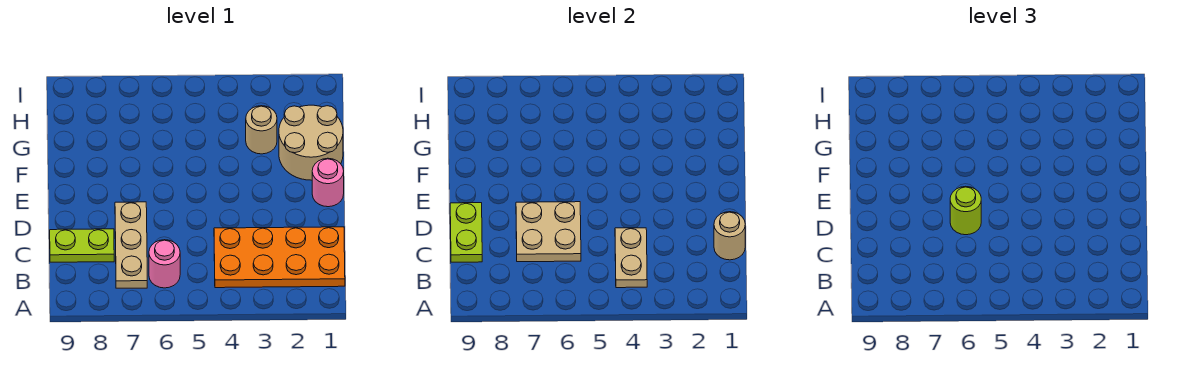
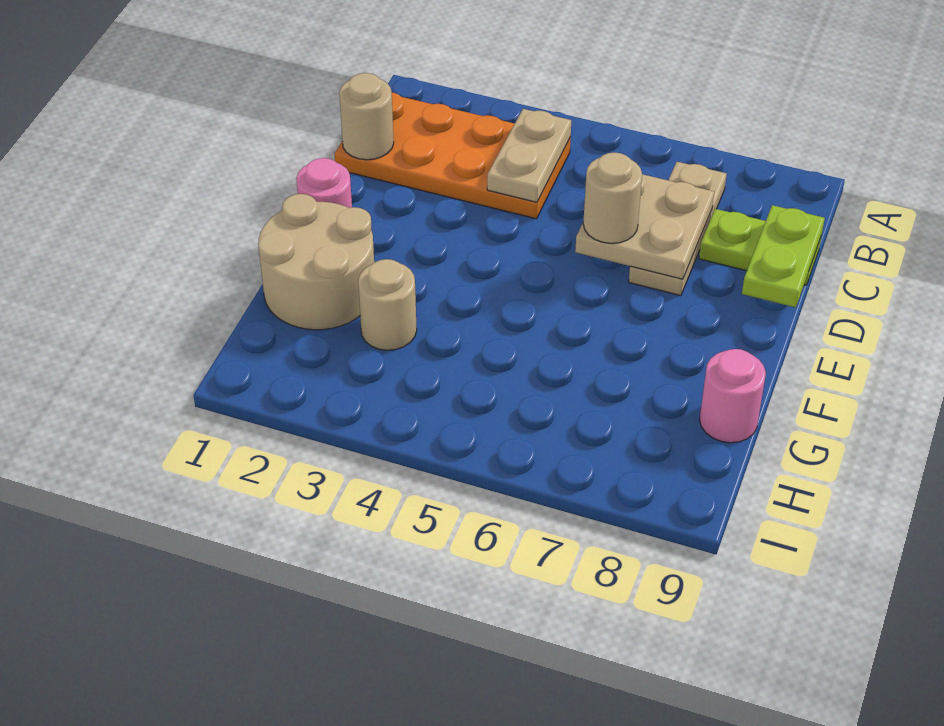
pink 1x1 round brick [149,240,180,288] -> pink 1x1 round brick moved to [700,349,766,443]
lime 1x1 round brick [950,186,981,235] -> tan 1x1 round brick [583,152,642,243]

